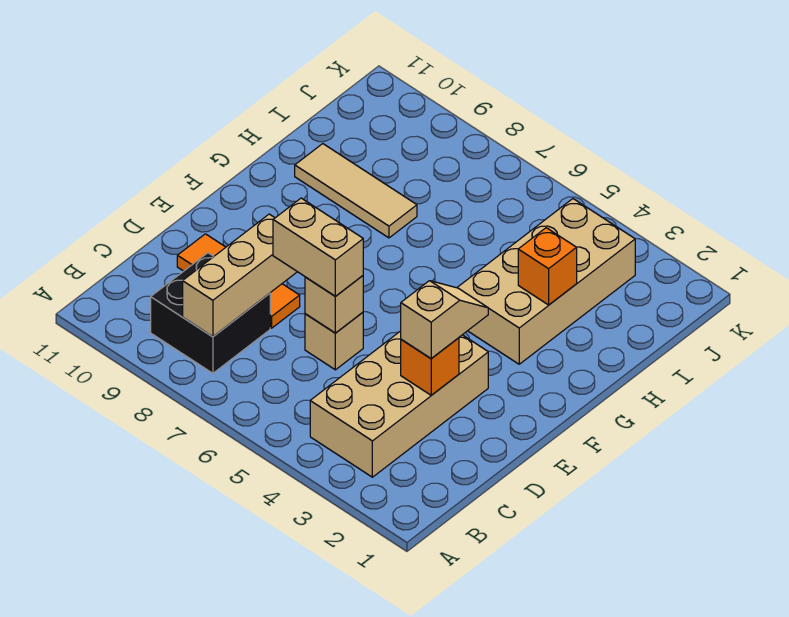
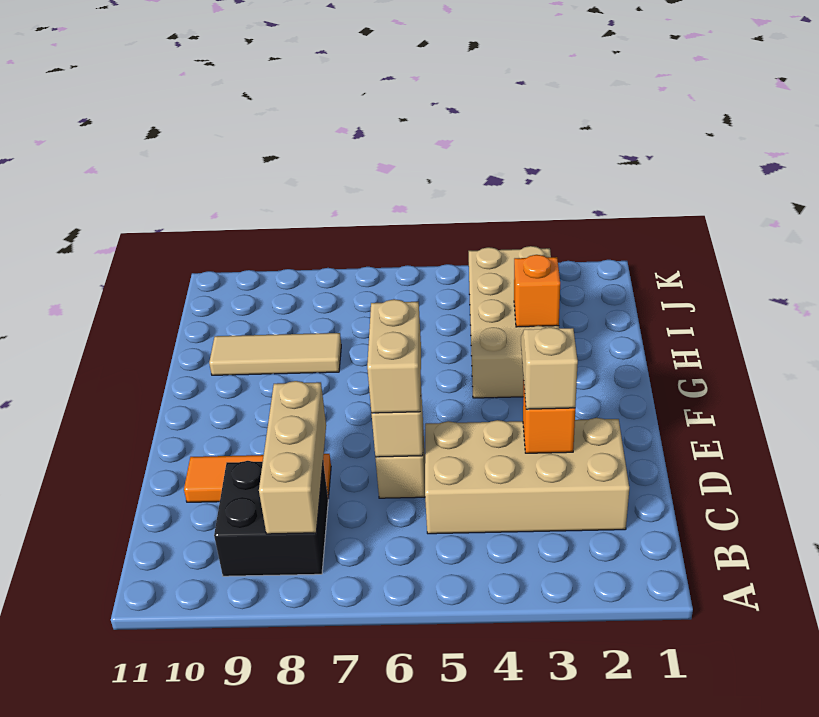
tan 2x4 brick [310,331,488,477] -> tan 2x4 brick turned to [425,418,629,534]
tan 1x2 brick [273,198,363,296] -> tan 1x2 brick turned to [367,299,421,413]

